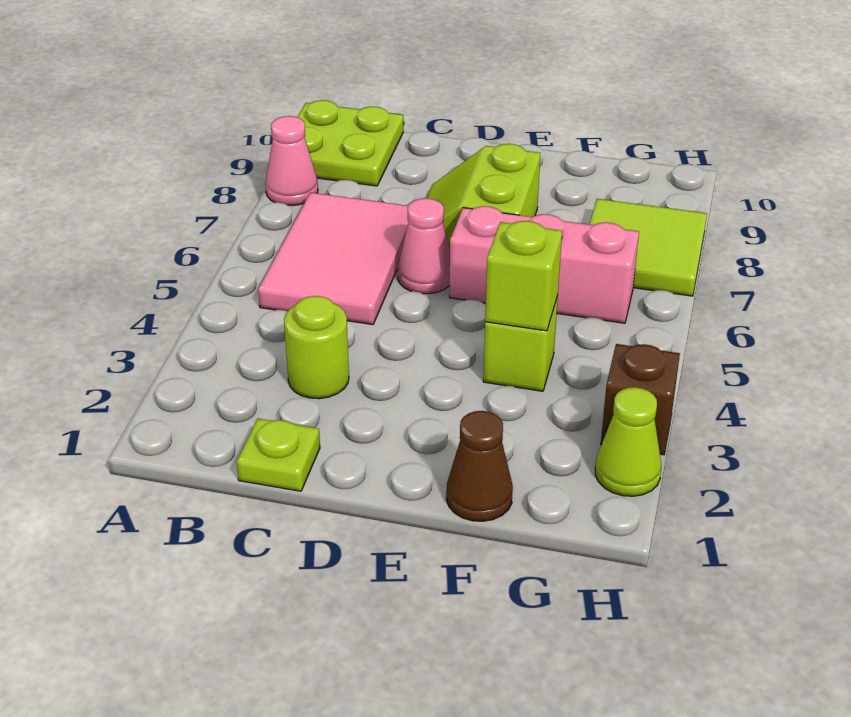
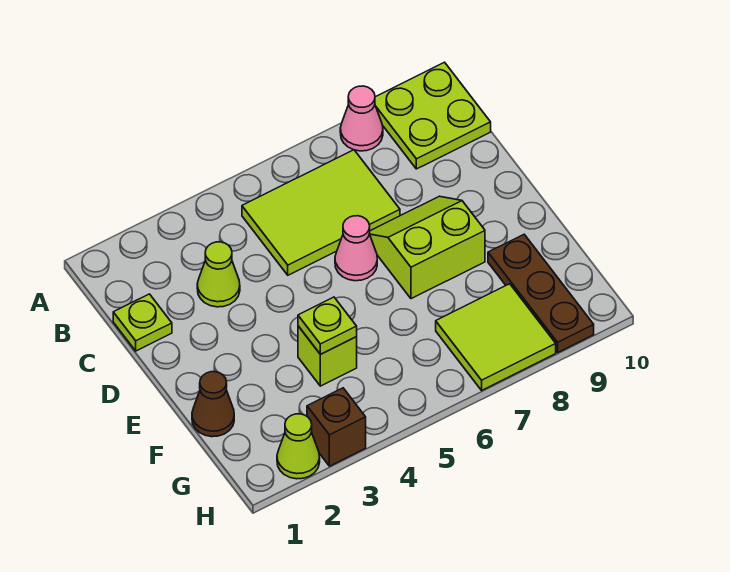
pink 2x3 tile [258,192,408,325] -> lime 2x3 tile [242,150,400,275]
lime 1x1 round brick [284,296,349,399] -> lime 1x1 cone [197,242,240,307]
pink 1x3 brick [449,206,639,323] -> none
lime 1x1 brick [485,221,562,331] -> lime 1x1 plate [298,297,357,354]
none -> brown 1x3 plate [488,235,594,352]

